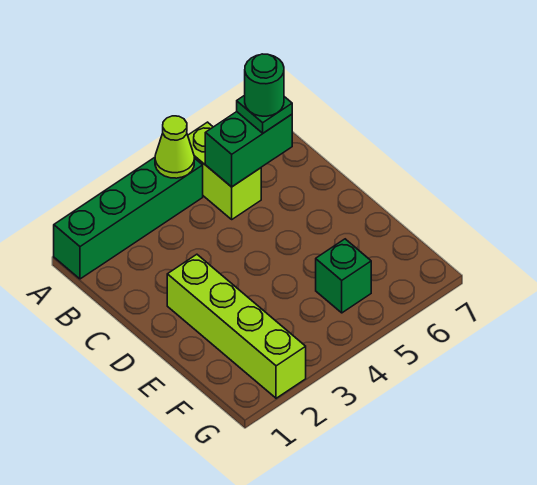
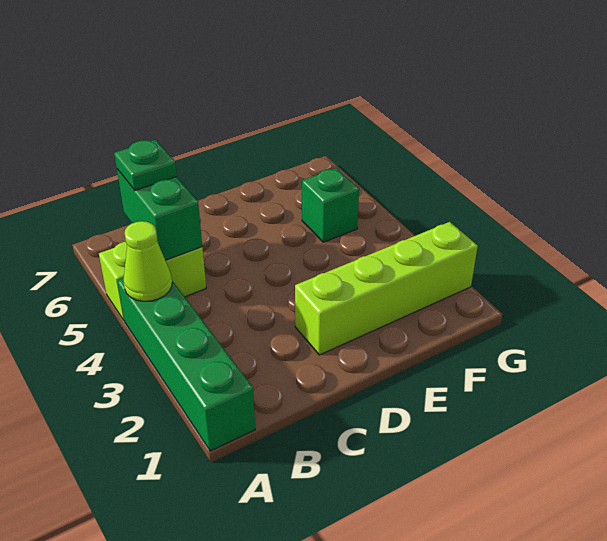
green 1x1 round brick [245,54,284,116] -> none

